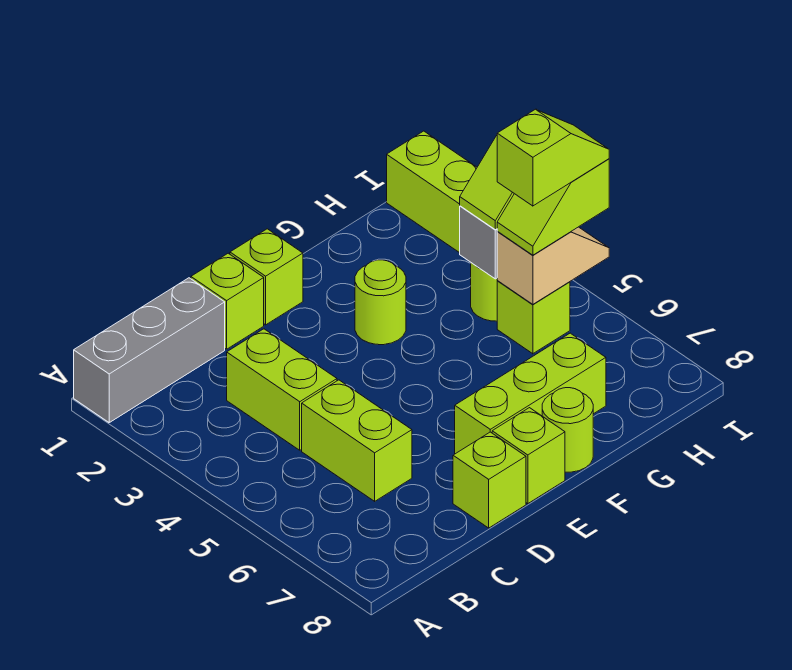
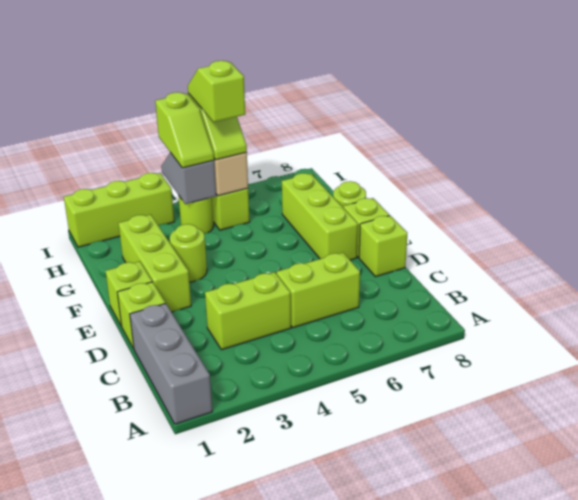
none -> lime 1x3 brick [119,215,191,312]

